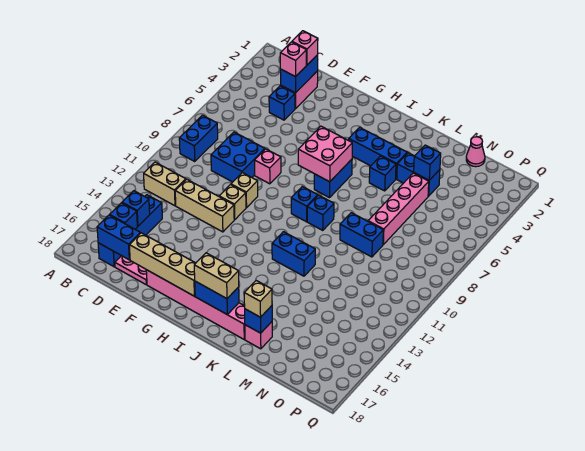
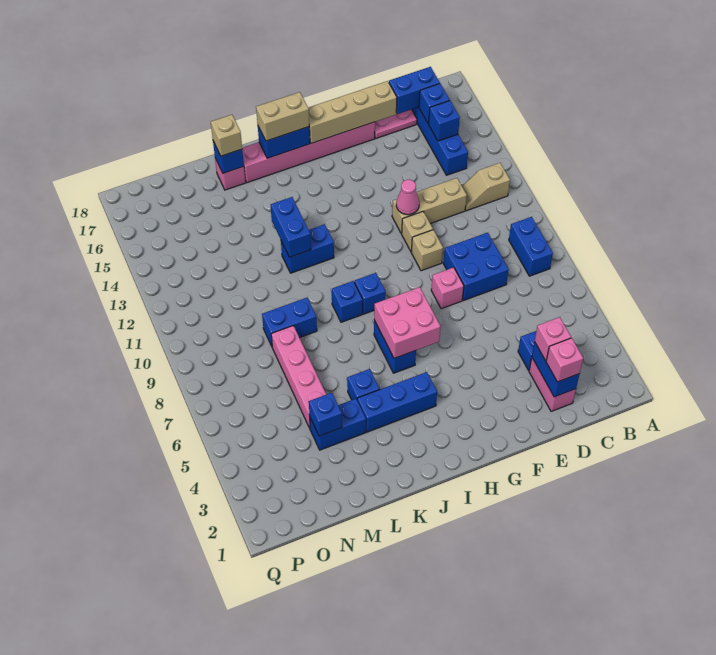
tan 1x2 brick [144,162,186,206] -> tan 1x2 slope [462,163,510,211]
none -> blue 1x2 brick [271,197,311,257]
pink 1x1 cone [466,137,485,167] -> pink 1x1 cone moved to [396,179,419,215]

